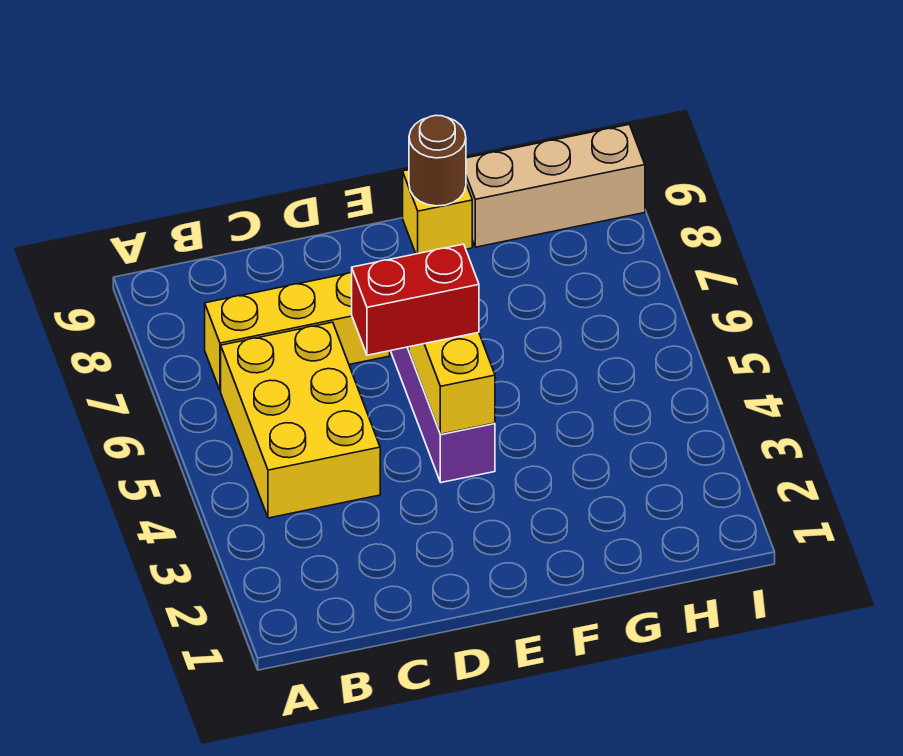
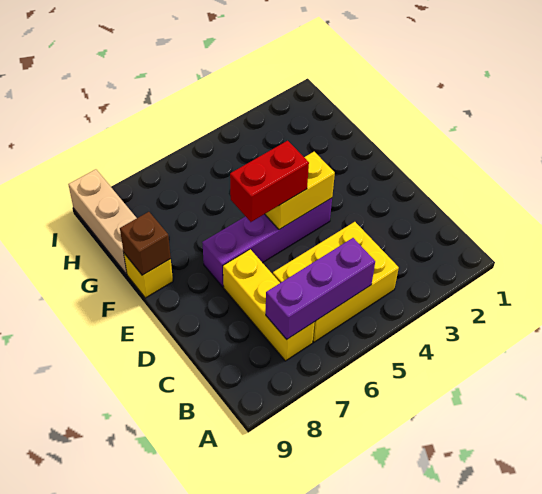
none -> purple 1x3 brick [266,238,375,339]
red 1x2 brick [352,244,479,355] -> red 1x2 brick turned to [230,141,309,222]
brown 1x1 round brick [409,115,466,206] -> brown 1x1 brick [120,212,171,275]

